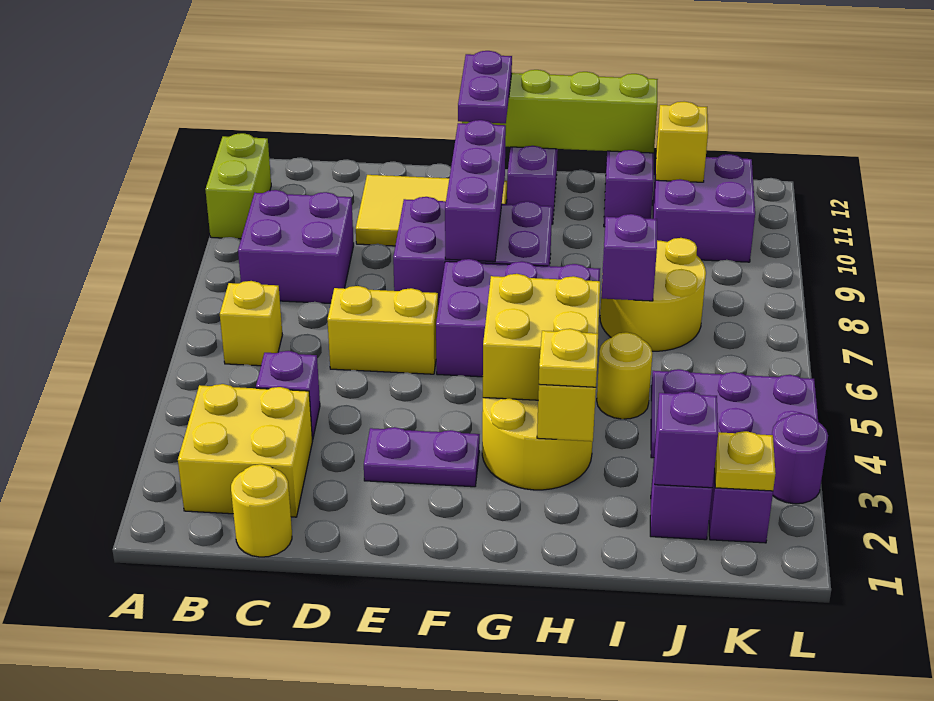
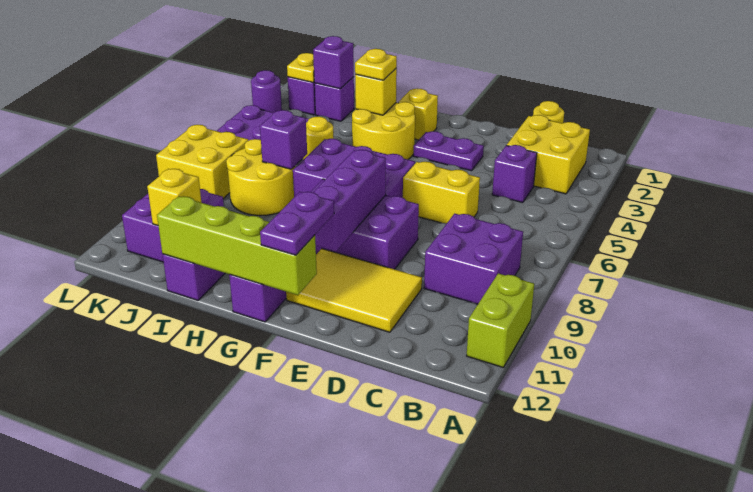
yellow 1x1 brick [220,281,282,366] -> yellow 1x1 brick moved to [398,88,438,140]
yellow 2x2 brick [483,274,600,400] -> yellow 2x2 brick moved to [156,125,248,199]

